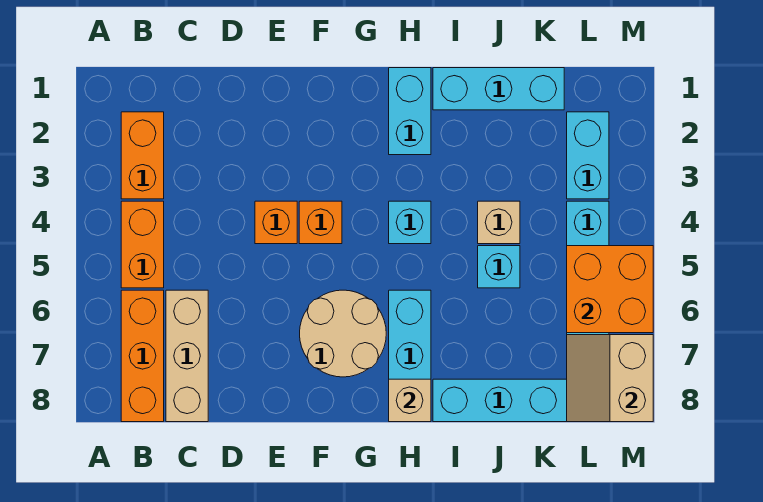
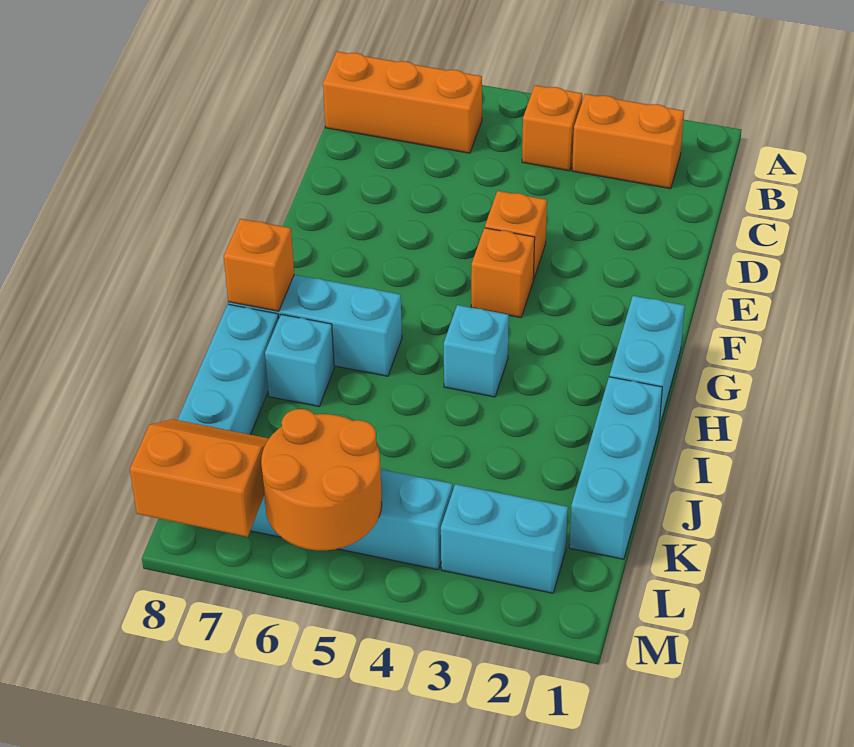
orange 1x2 brick [121,201,164,288] -> orange 1x1 brick [522,85,582,171]
tan 1x3 brick [166,290,208,422] -> none
tan 2x2 round brick [300,290,386,377] -> none
cyan 1x2 brick [389,68,431,155] -> cyan 1x2 brick turned to [609,296,685,428]
tan 1x1 brick [389,379,431,422] -> orange 1x1 brick [224,219,294,311]
tan 1x1 brick [478,201,520,244] -> none
cyan 1x1 brick [478,246,520,288] -> cyan 1x1 brick moved to [265,314,334,406]
orange 2x2 brick [567,246,653,333] -> orange 2x2 round brick [261,409,382,550]
tan 2x2 slope [567,335,653,422] -> orange 2x2 slope [130,419,269,537]

